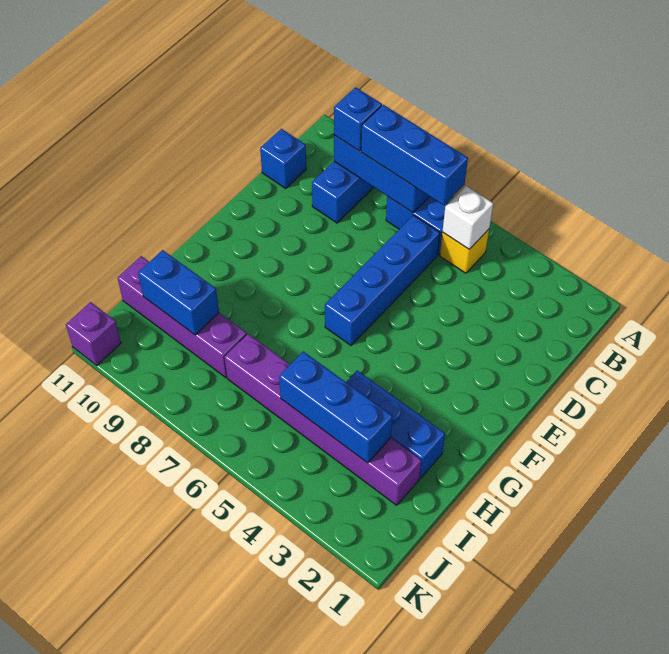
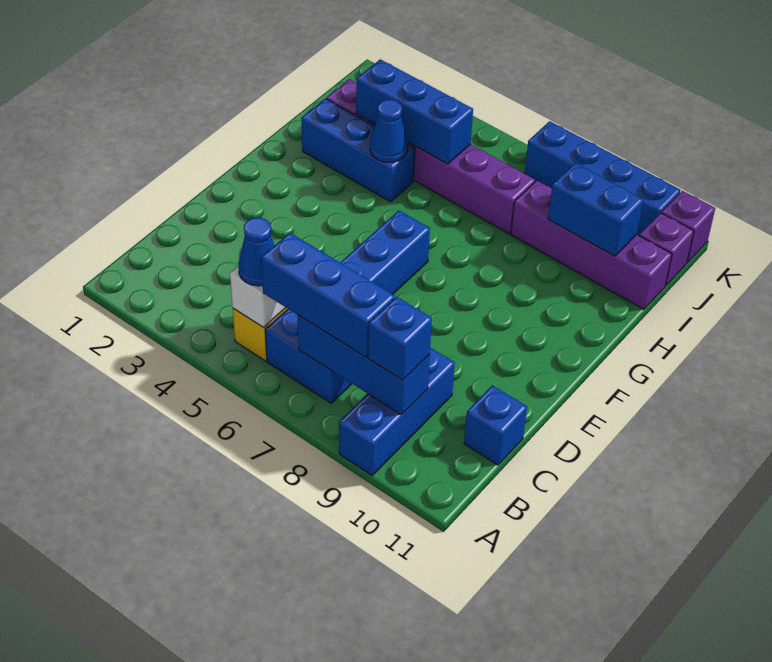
none -> blue 1x1 cone [238,217,275,286]
none -> blue 1x1 cone [370,100,408,162]
none -> purple 1x1 brick [639,213,694,286]
none -> blue 1x4 brick [525,121,681,236]

